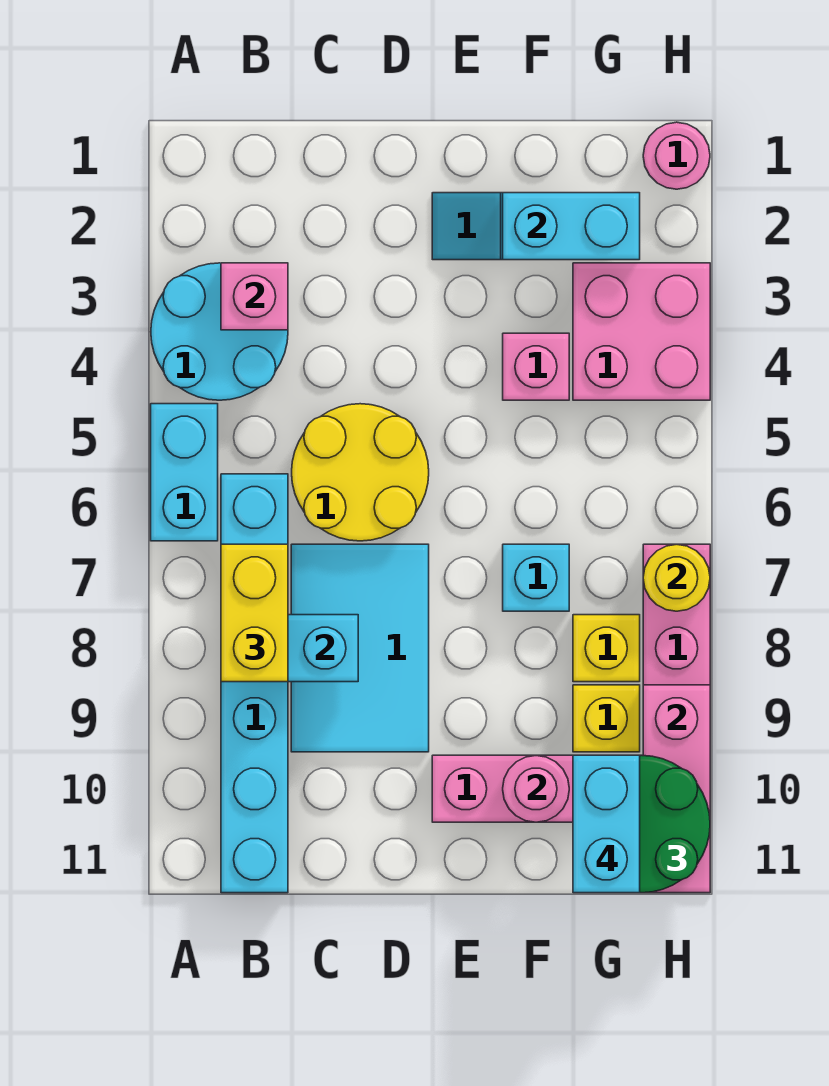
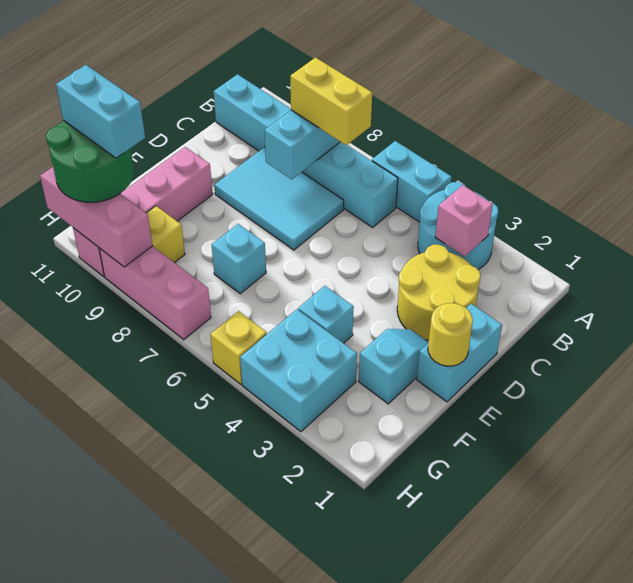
yellow 2x2 round brick [292,404,429,541] -> yellow 2x2 round brick moved to [397,245,481,340]
cyan 1x2 brick [503,193,640,260] -> cyan 1x2 brick moved to [417,304,502,402]
pink 1x1 brick [503,333,569,400] -> cyan 1x1 brick [298,286,354,343]
pink 1x1 round brick [503,756,569,822] -> none
pink 2x2 brick [573,263,710,400] -> cyan 2x2 brick [240,309,357,432]
yellow 1x1 brick [573,615,640,682] -> yellow 1x1 brick moved to [210,311,267,384]
pink 1x1 round brick [643,122,710,189] -> none
yellow 1x1 round brick [643,544,710,611] -> yellow 1x1 round brick moved to [428,303,473,366]

